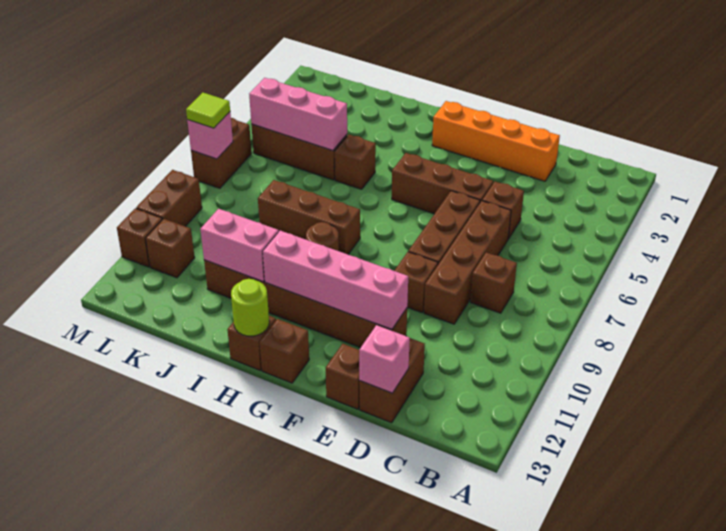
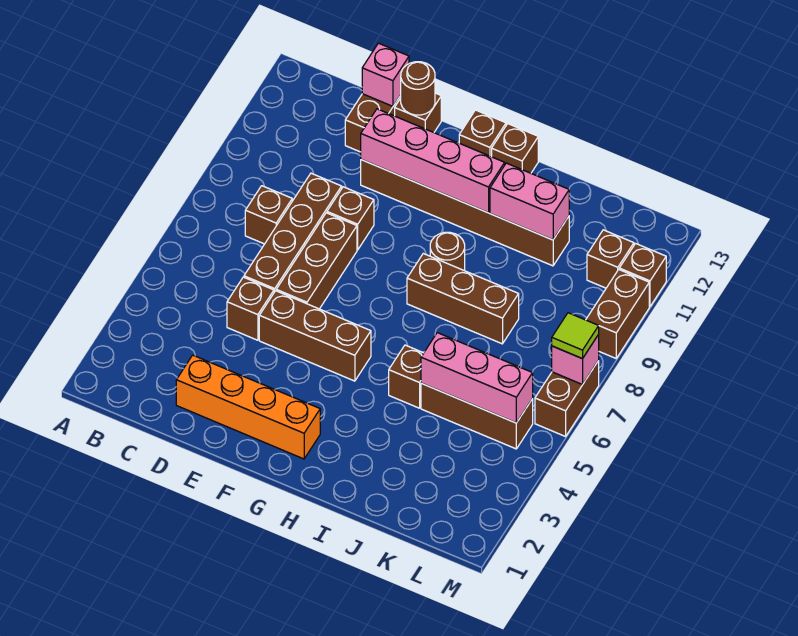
none -> brown 1x1 round brick [401,62,435,115]
lime 1x1 round brick [231,279,269,336] -> none

